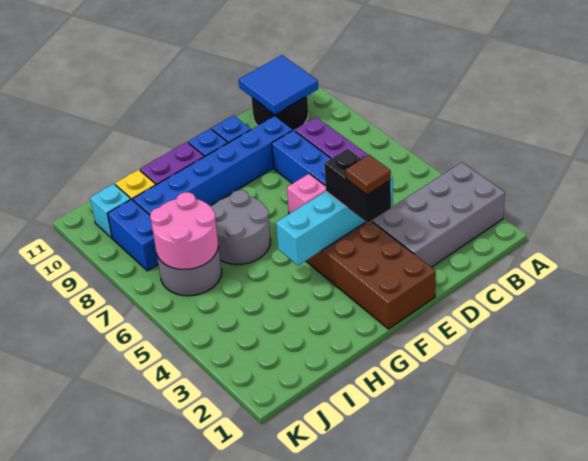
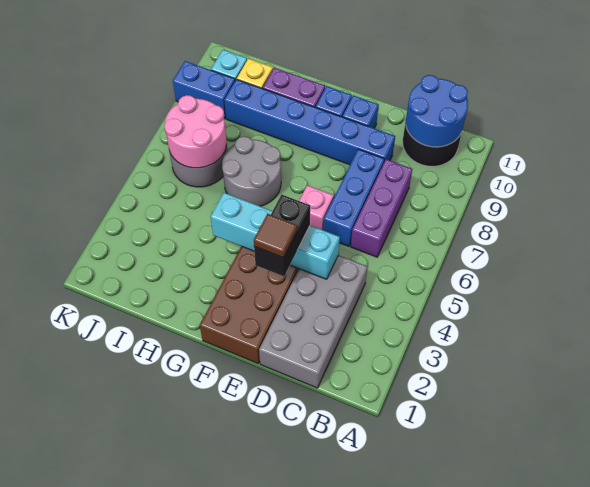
grey 2x4 brick [372,162,505,267] -> grey 2x4 brick turned to [259,255,368,388]
blue 2x2 tile [239,55,318,114] -> blue 2x2 round brick [406,75,468,147]
blue 1x2 brick [108,199,158,271] -> blue 1x2 brick turned to [173,61,235,119]

